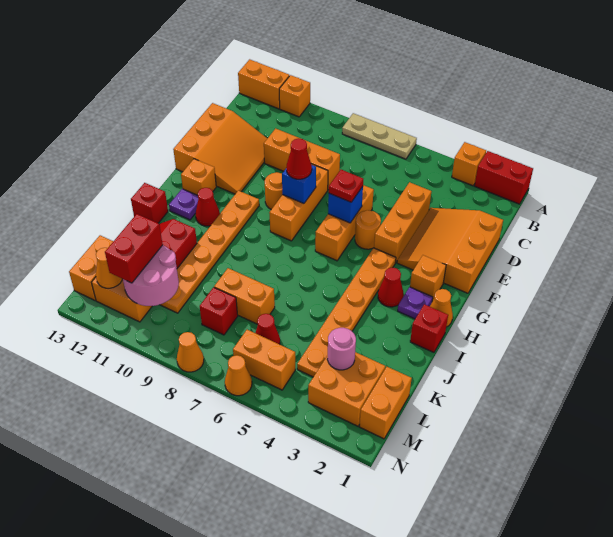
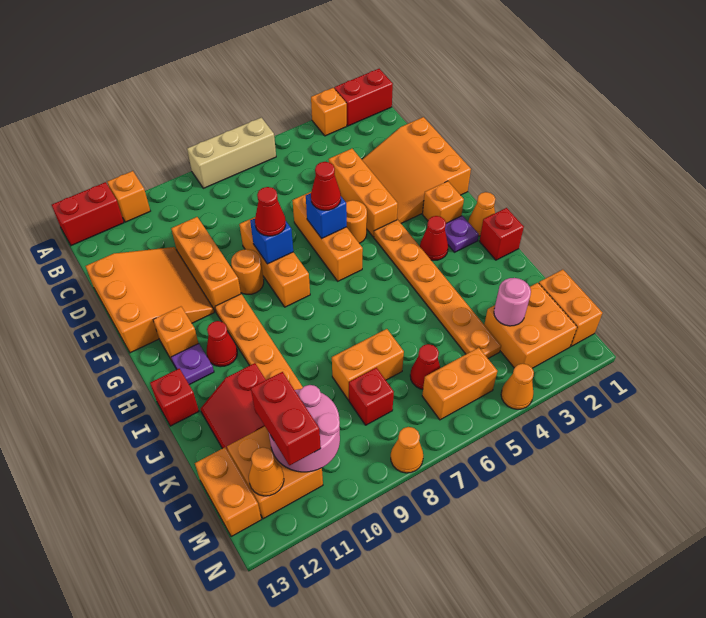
tan 1x3 plate [342,113,417,159] -> tan 1x3 brick [187,118,276,188]
orange 1x2 brick [238,59,289,109] -> red 1x2 brick [52,182,124,246]
orange 1x3 brick [264,128,340,189] -> orange 1x3 brick turned to [171,217,241,312]
red 1x1 plate [328,170,363,202] -> red 1x1 cone [311,162,341,210]
orange 1x1 cone [225,355,252,396] -> orange 1x1 cone moved to [501,364,534,409]

